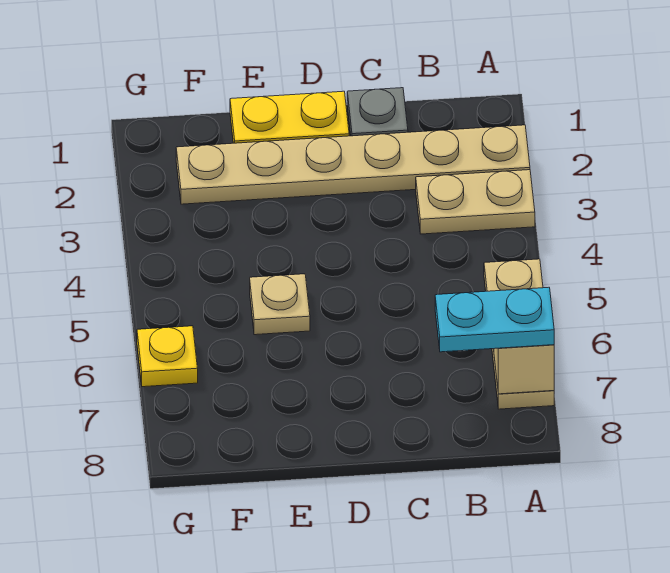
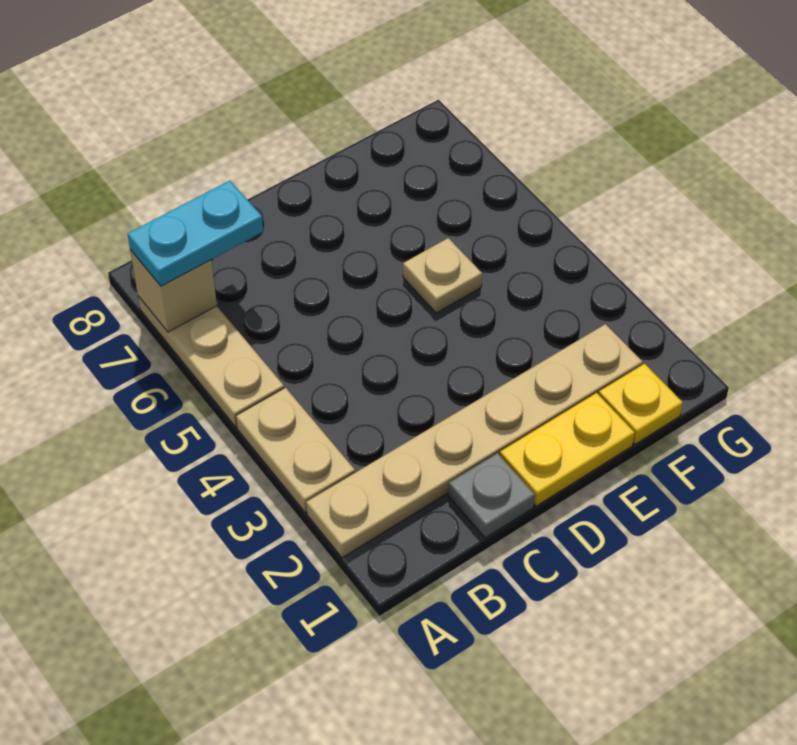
tan 1x2 plate [416,170,535,234] -> tan 1x2 plate turned to [236,388,355,513]
yellow 1x1 plate [137,326,198,387] -> yellow 1x1 plate moved to [599,364,683,444]

